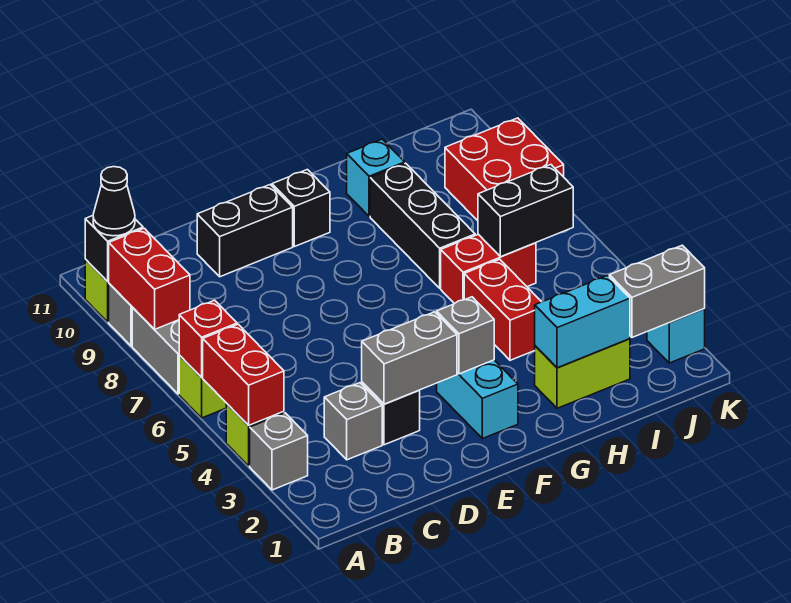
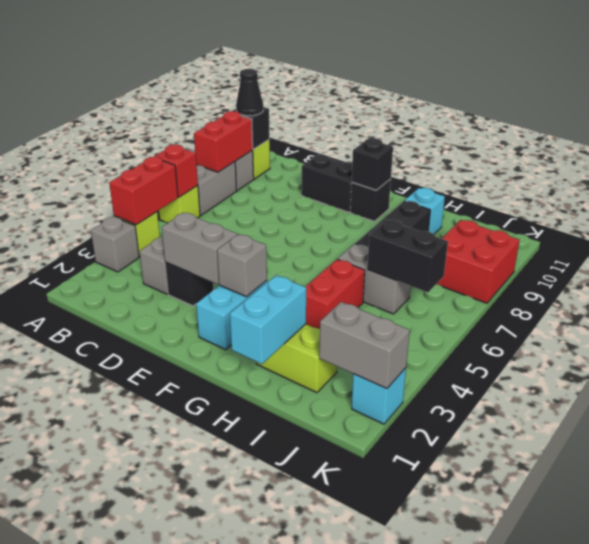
none -> black 1x1 brick [352,138,393,190]
cyan 1x2 brick [535,276,630,368] -> cyan 1x2 brick turned to [230,275,306,364]
red 1x2 brick [441,234,536,304] -> grey 1x2 brick [338,244,411,314]

